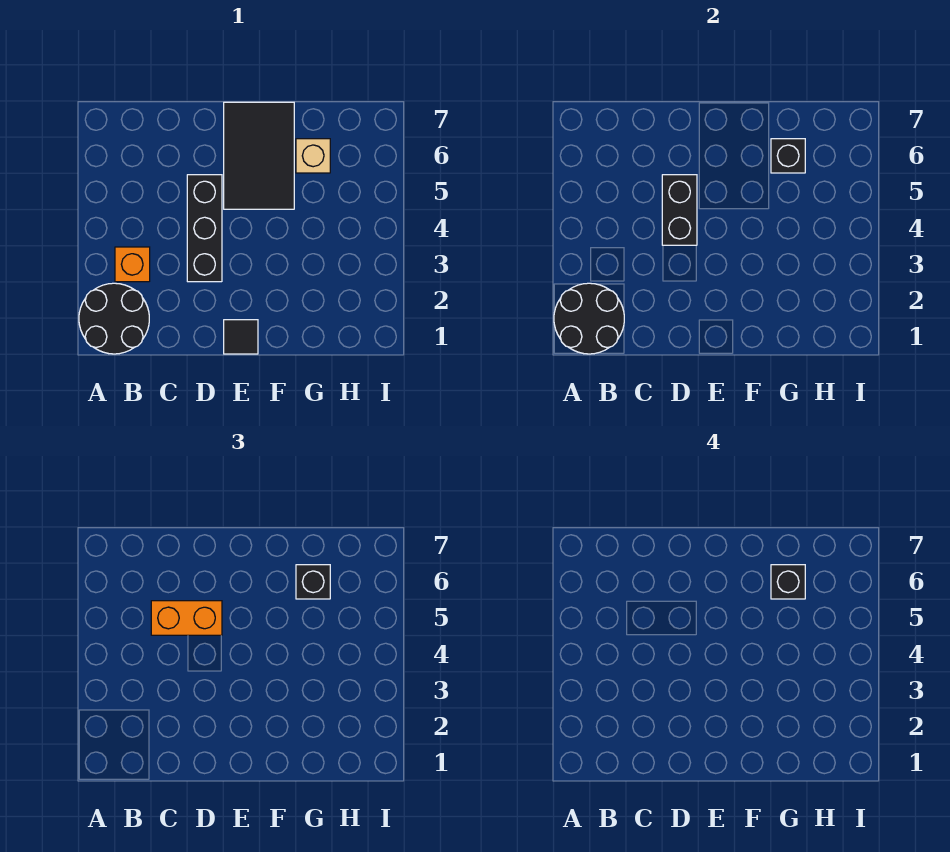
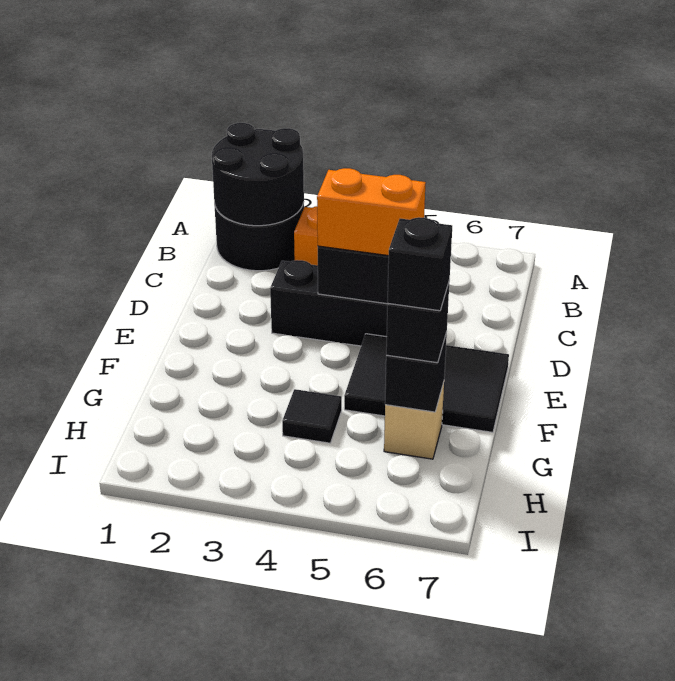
orange 1x2 brick [151,601,222,635] -> orange 1x2 brick turned to [317,168,426,256]
black 1x1 tile [224,320,258,354] -> black 1x1 tile moved to [282,389,342,443]

